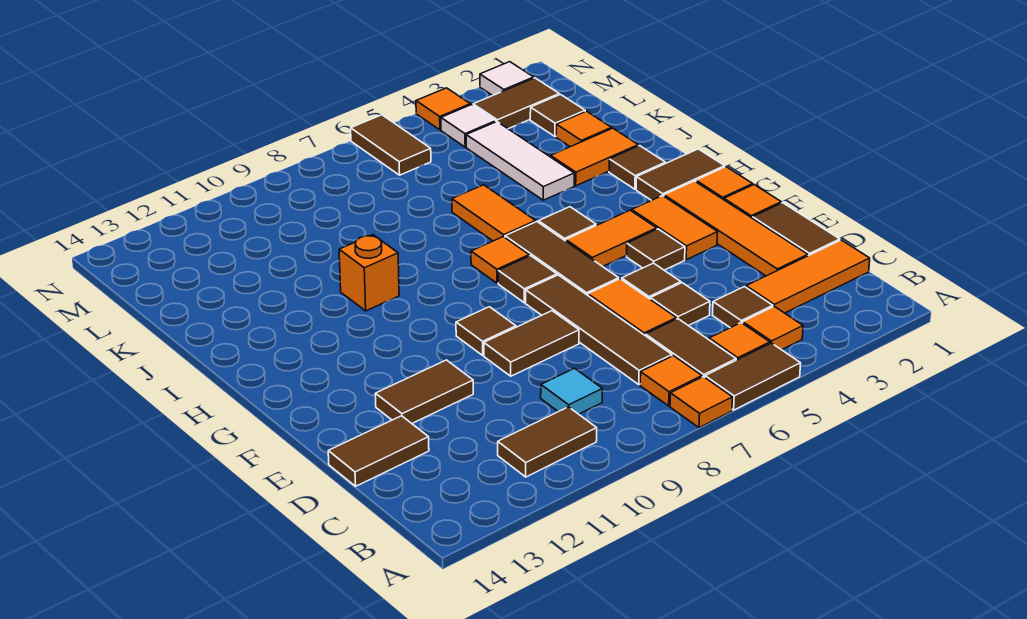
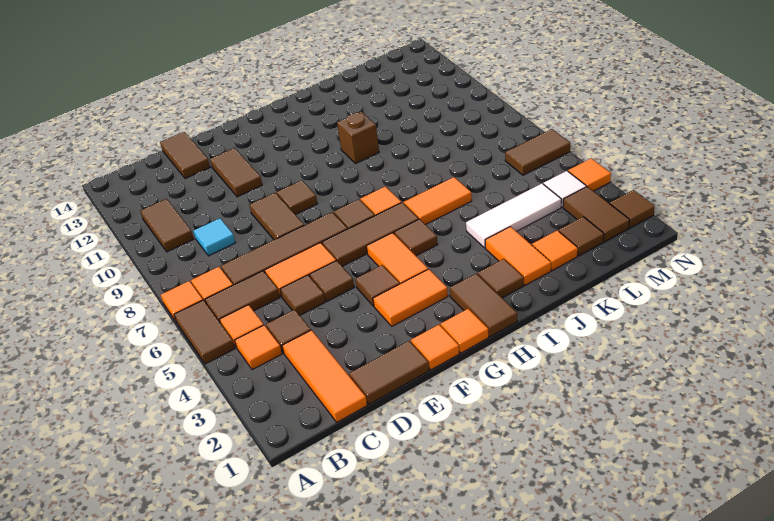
orange 1x4 tile [664,181,808,276] -> none
orange 1x1 brick [339,235,399,311] -> brown 1x1 brick [337,111,379,164]
white 1x1 tile [480,62,534,96] -> brown 1x1 tile [610,190,655,228]

